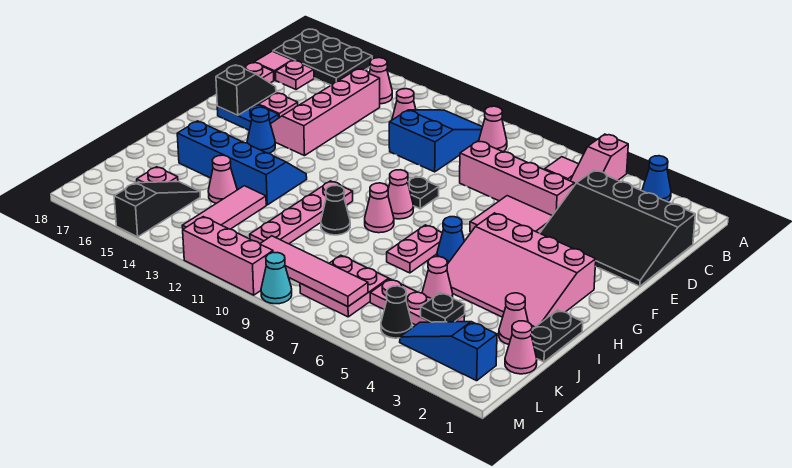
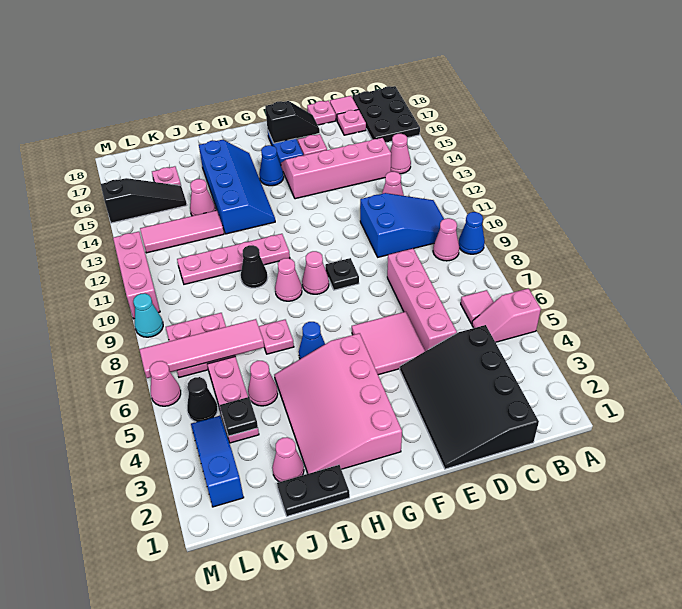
blue 1x1 cone [642,156,671,202] -> blue 1x1 cone moved to [459,212,485,254]
pink 1x2 plate [387,225,442,273] -> pink 1x1 plate [259,320,294,354]
pink 1x1 cone [505,321,537,374] -> pink 1x1 cone moved to [150,361,181,406]
pink 1x4 tile [260,236,368,307] -> pink 1x4 tile turned to [139,319,264,378]

